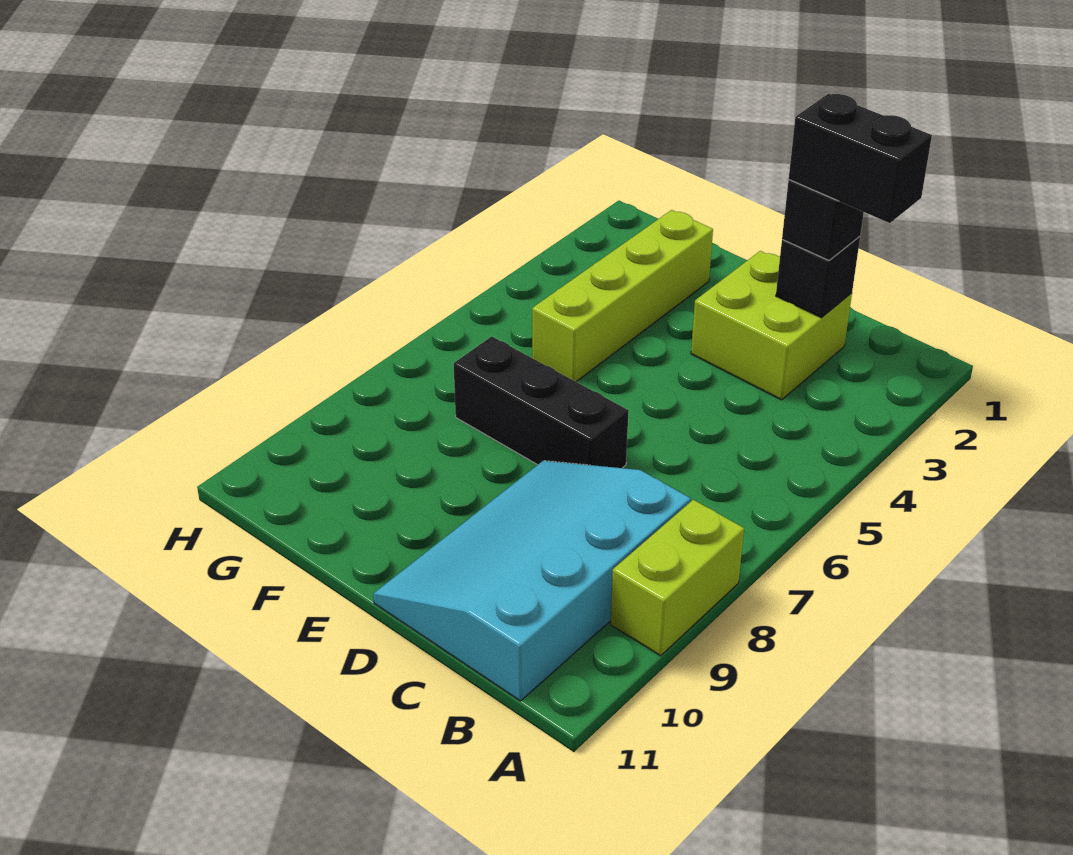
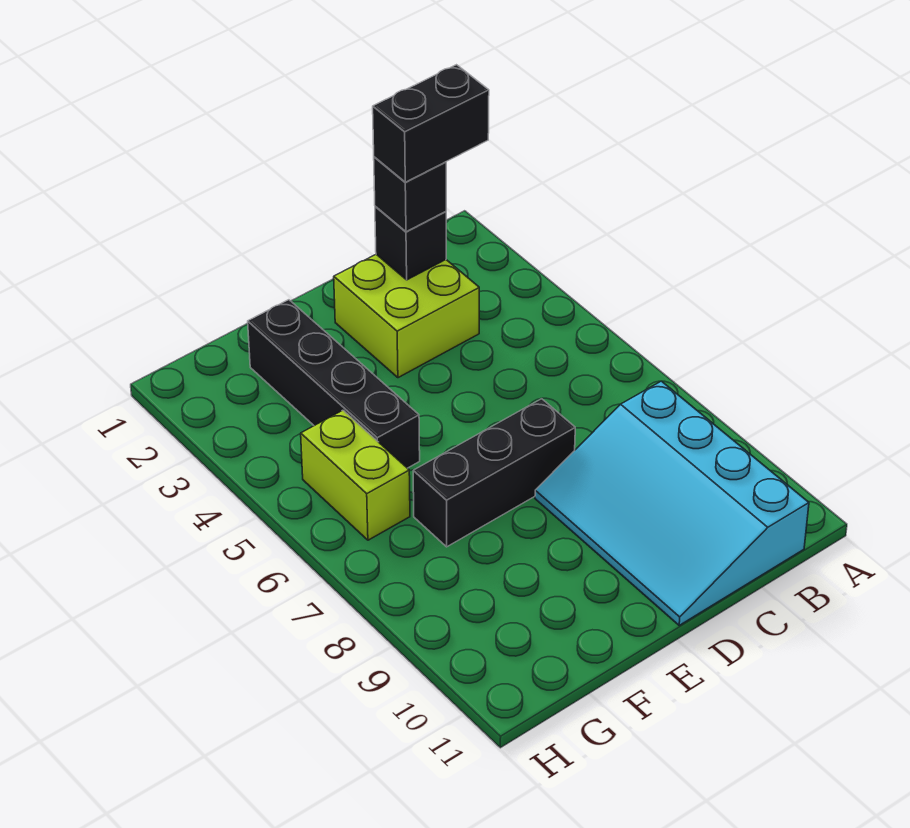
lime 1x2 brick [610,500,744,656] -> lime 1x2 brick moved to [301,410,410,540]
lime 1x4 brick [532,210,713,382] -> black 1x4 brick [248,300,420,468]

